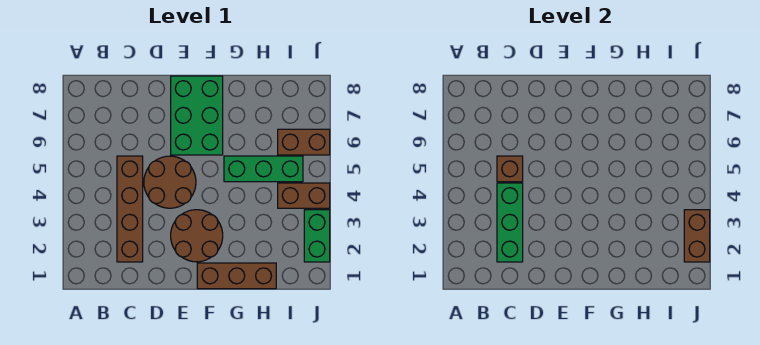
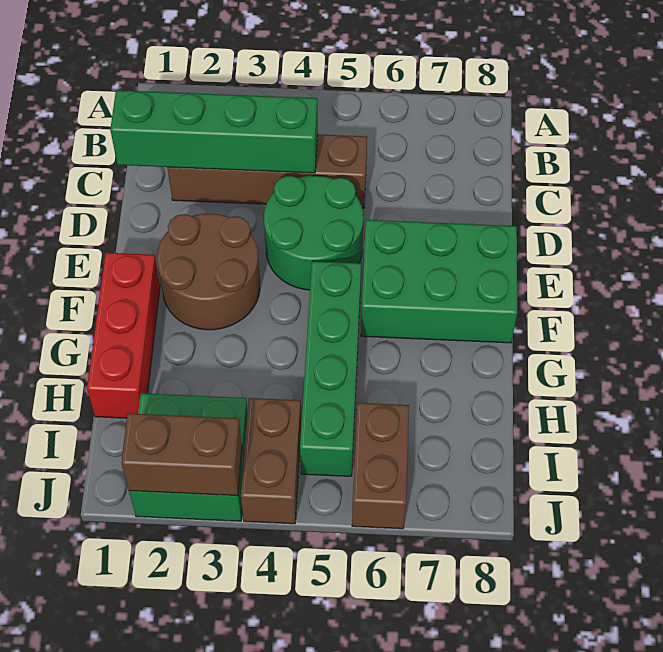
green 1x3 brick [497,183,523,262] -> green 1x4 brick [110,90,318,173]
brown 1x1 brick [497,156,523,182] -> none
brown 2x2 round brick [144,156,196,208] -> green 2x2 round brick [264,175,363,290]
brown 1x3 brick [197,263,276,289] -> red 1x3 brick [87,253,160,418]
green 1x3 brick [224,156,303,182] -> green 1x4 brick [300,261,361,476]
green 1x2 brick [304,210,330,262] -> green 2x2 brick [129,393,248,521]

